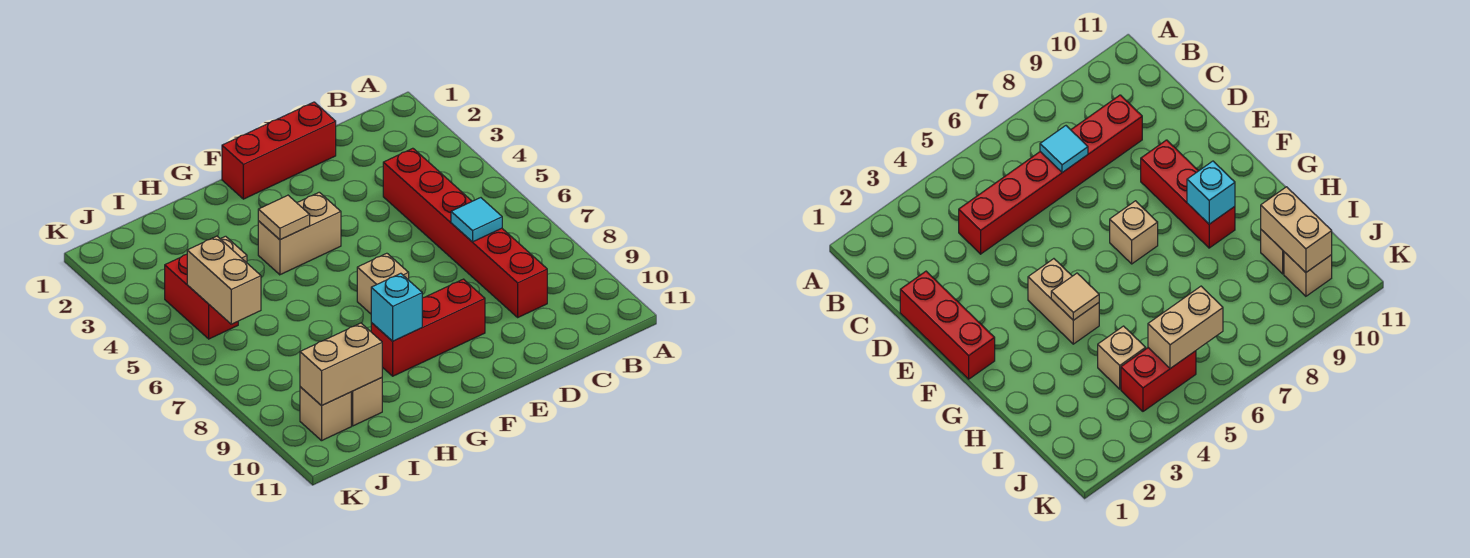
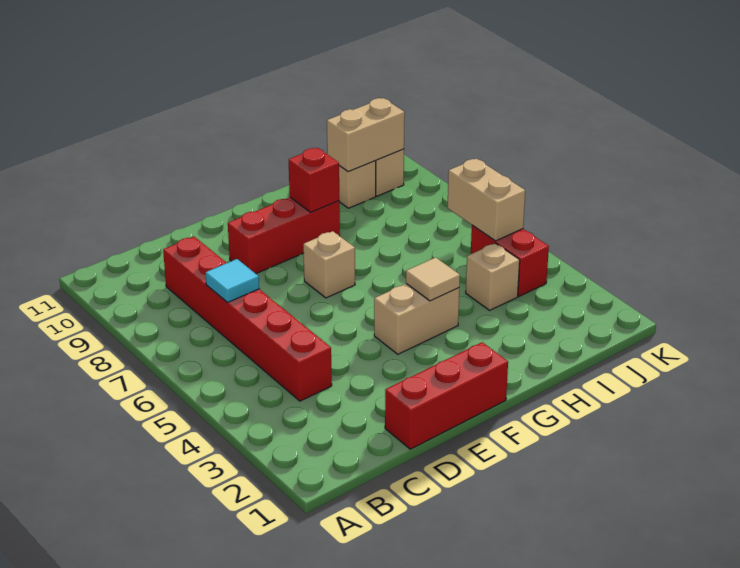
cyan 1x1 brick [371,273,422,341] -> red 1x1 brick [289,148,339,212]

